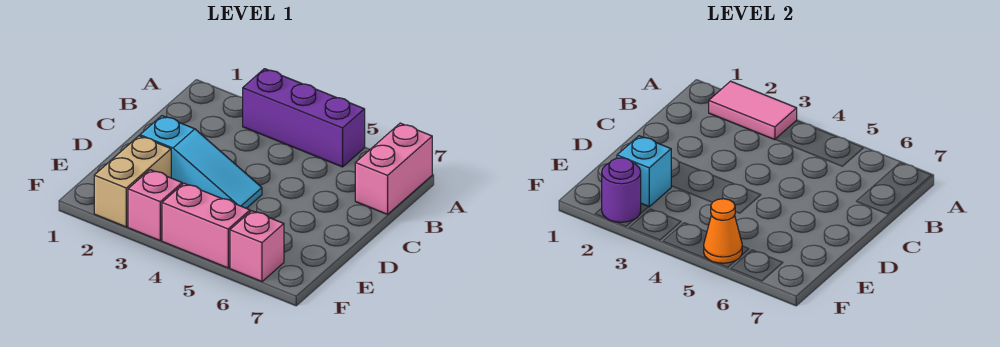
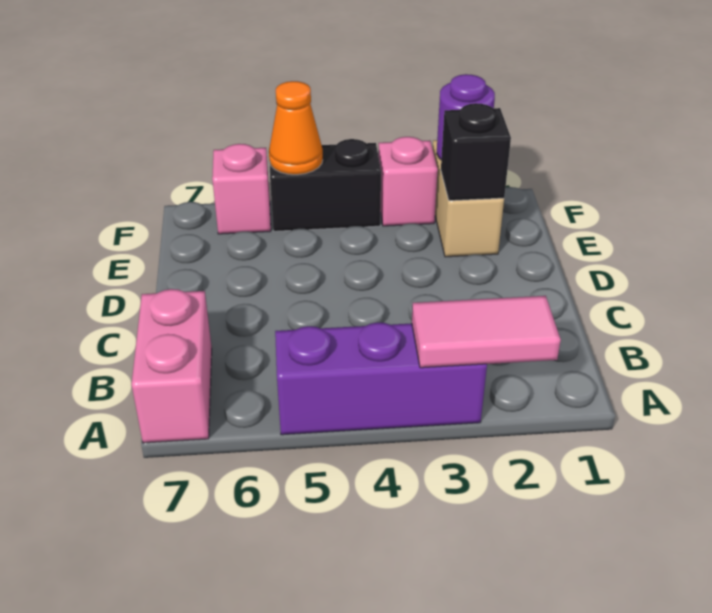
cyan 1x3 slope [140,116,262,208] -> none
cyan 1x1 brick [617,136,671,207] -> black 1x1 brick [441,103,511,201]
pink 1x2 brick [162,183,250,268] -> black 1x2 brick [269,139,381,231]

